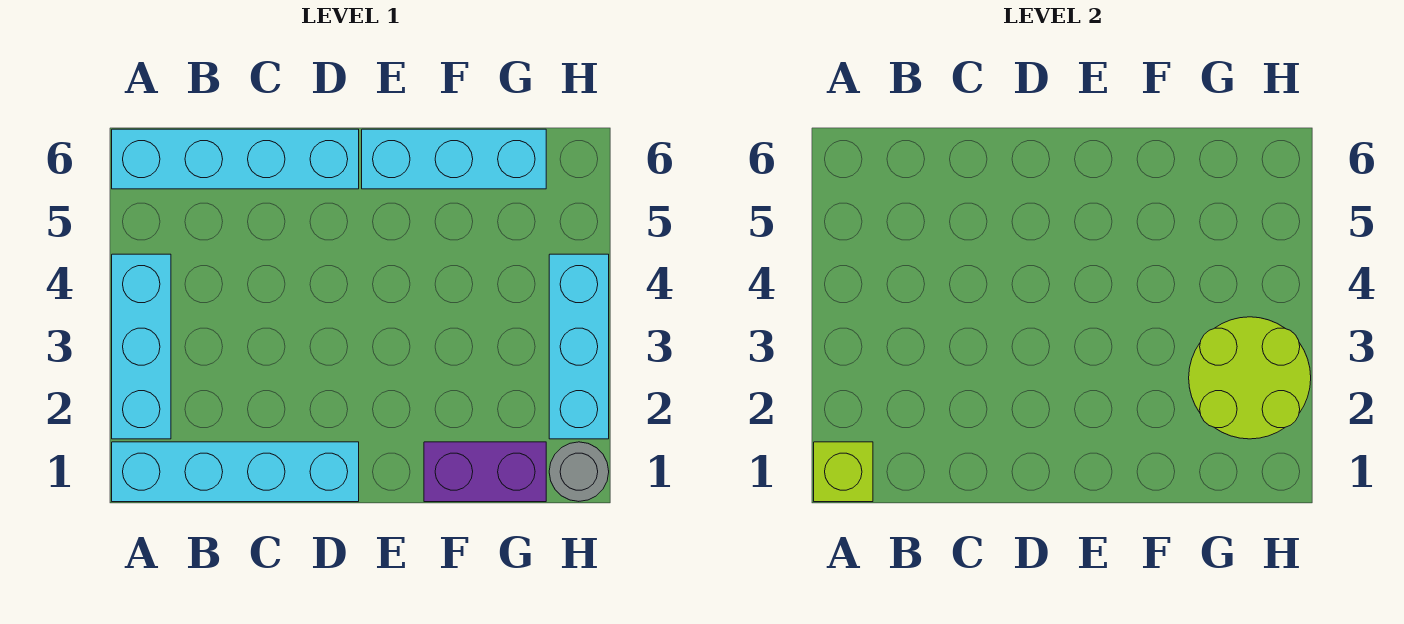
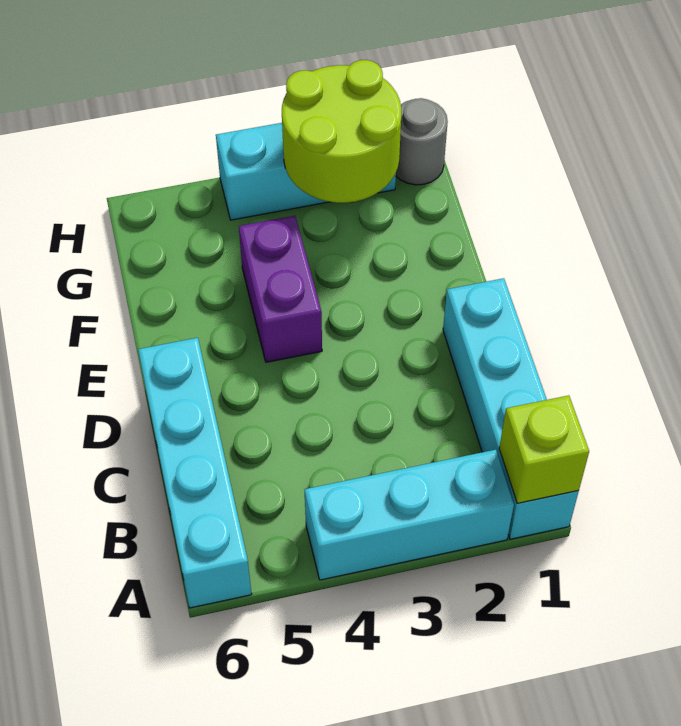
cyan 1x3 brick [362,129,546,189] -> none
purple 1x2 brick [424,442,546,502] -> purple 1x2 brick moved to [239,216,322,362]

